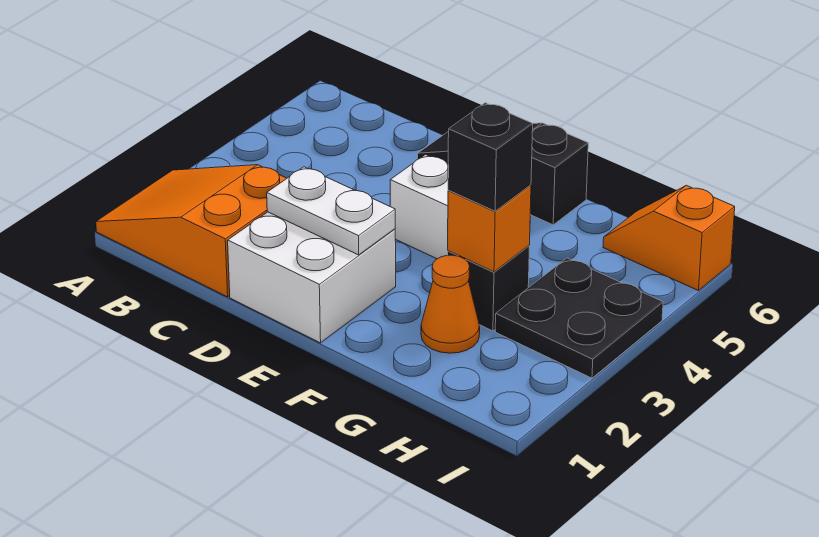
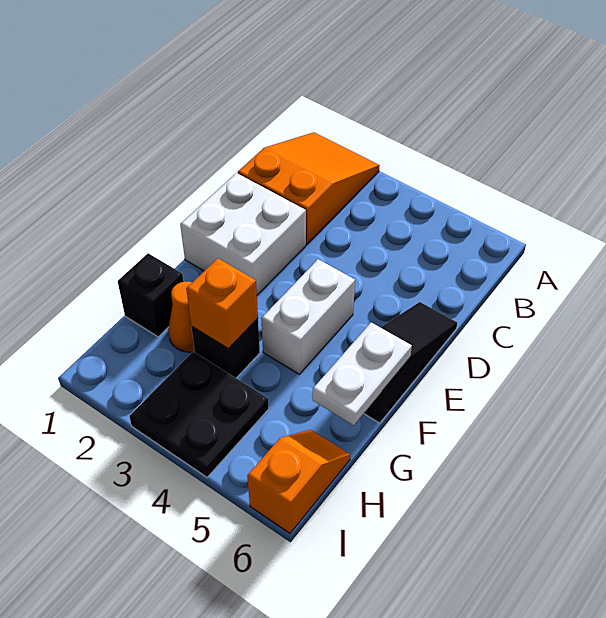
white 1x2 plate [267,167,395,255] -> white 1x2 plate moved to [312,323,412,425]
black 1x1 brick [448,103,533,211] -> black 1x1 brick moved to [118,253,183,337]

